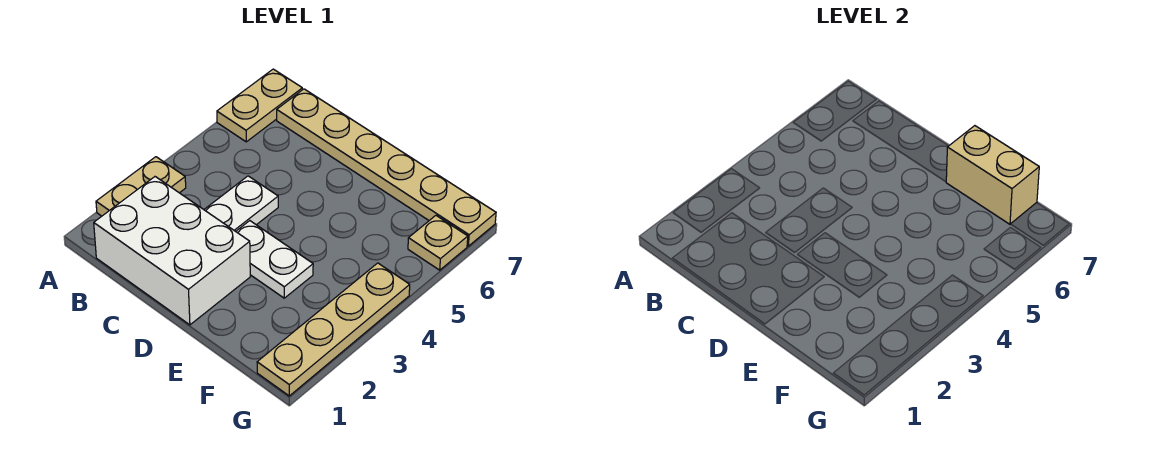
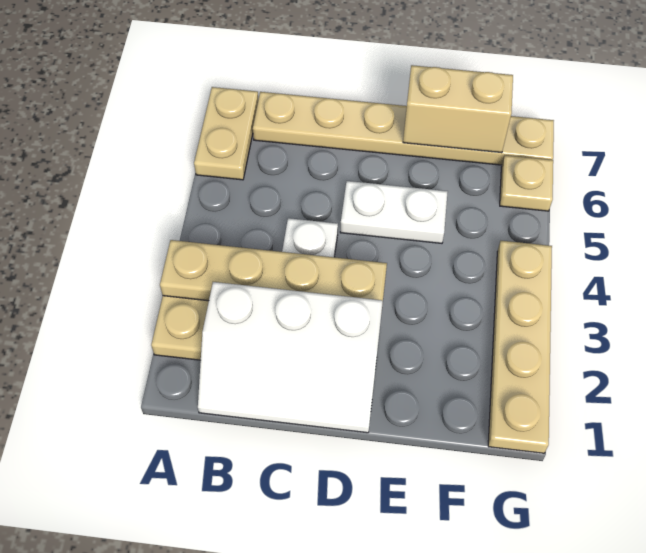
none -> tan 1x4 plate [160,240,387,305]
white 2x3 brick [94,177,250,325] -> white 2x3 slope [198,282,383,433]
white 1x2 plate [236,221,313,298] -> white 1x2 plate moved to [340,181,448,243]

